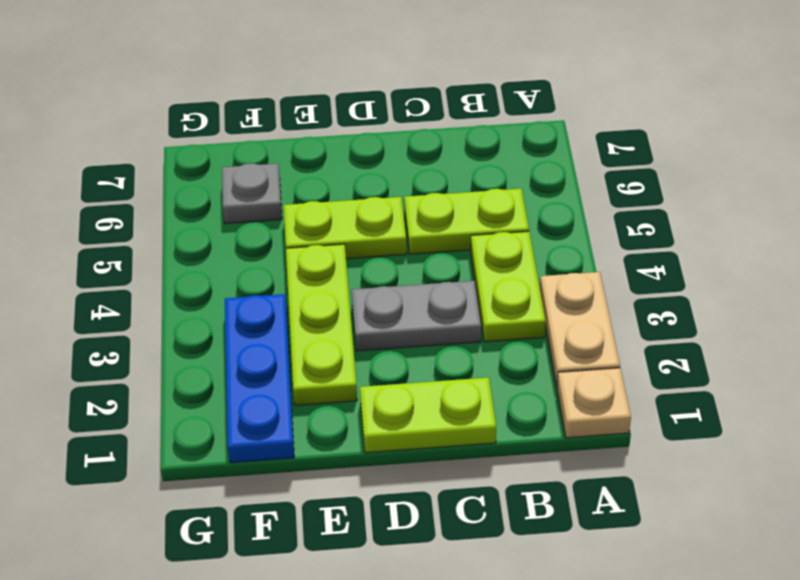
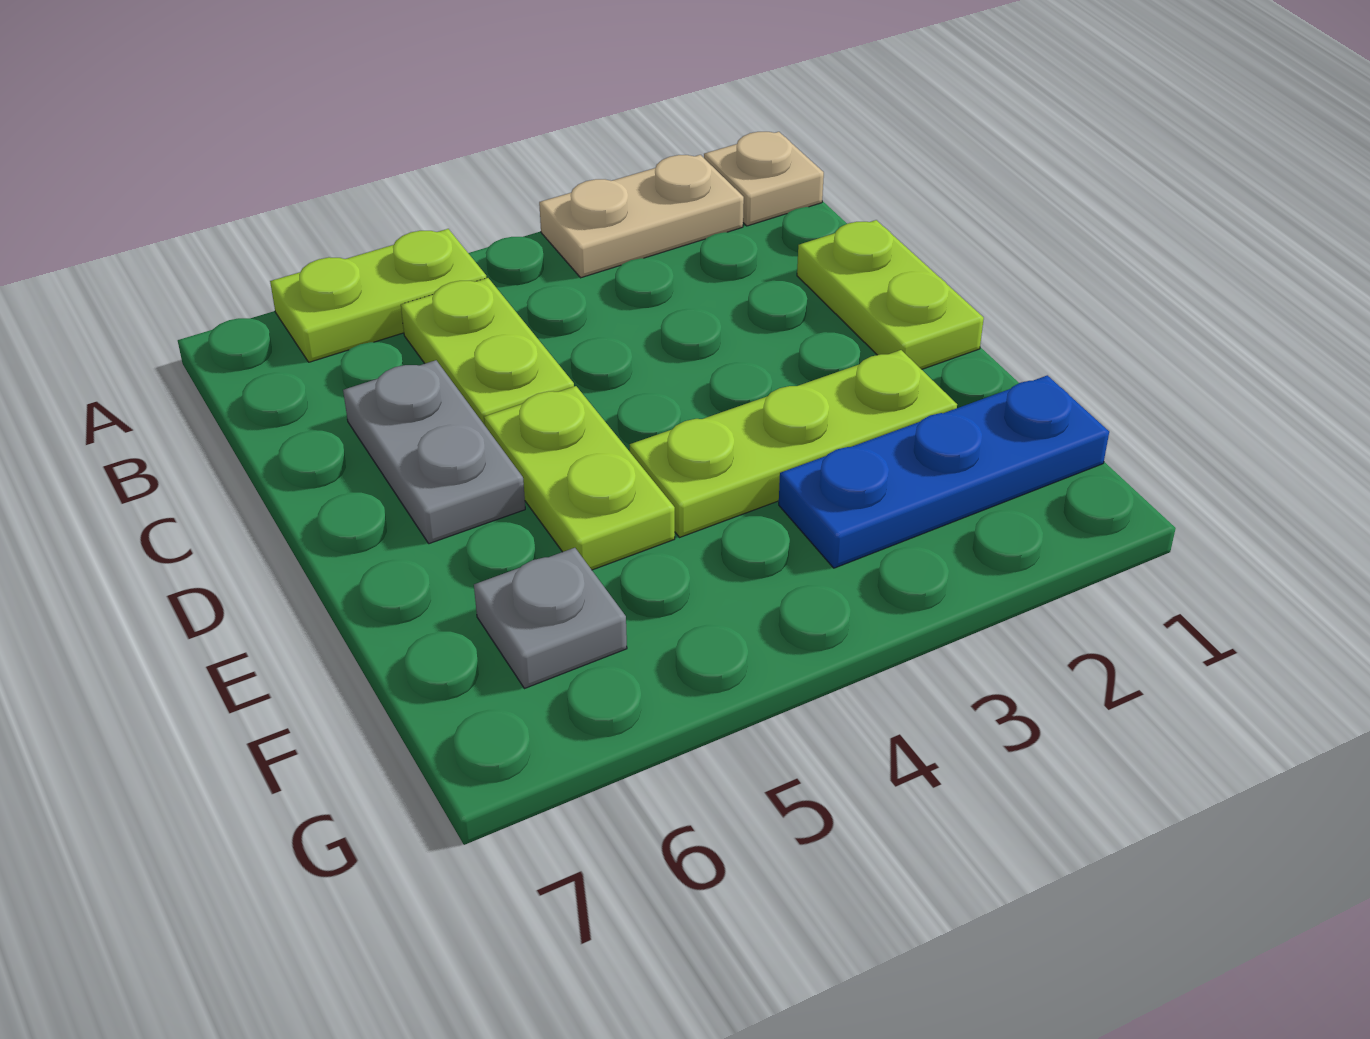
lime 1x2 plate [471,231,546,342] -> lime 1x2 plate moved to [270,229,486,362]
grey 1x2 plate [352,281,481,351] -> grey 1x2 plate moved to [343,360,525,544]

